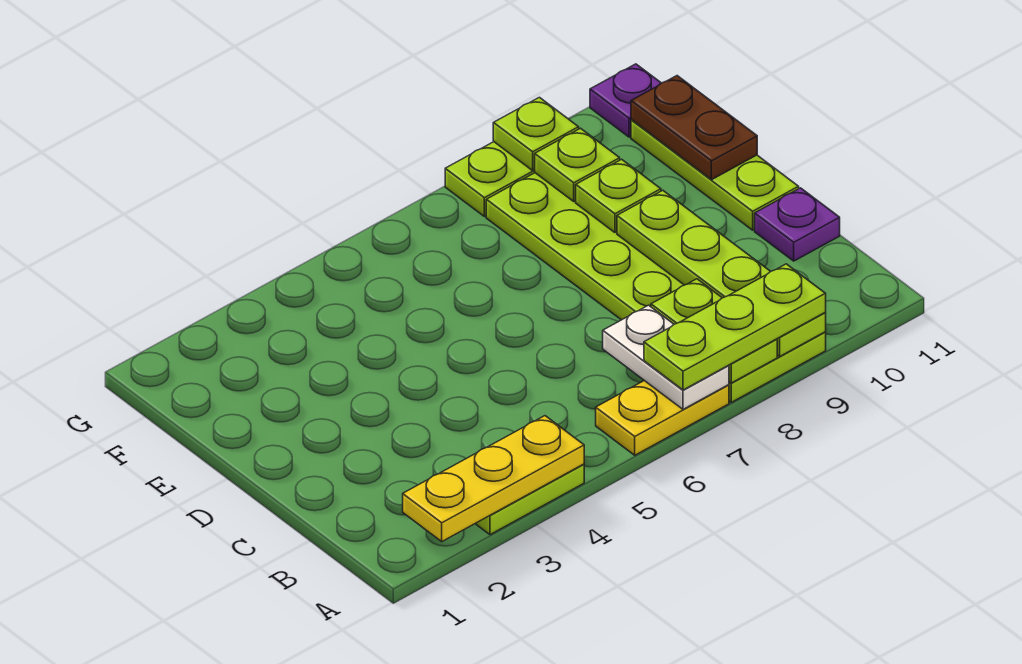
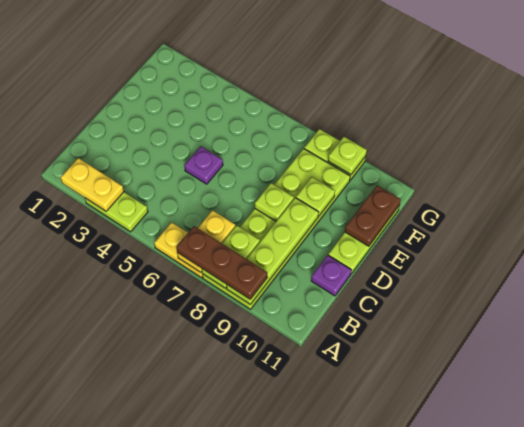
yellow 1x3 plate [403,416,584,541] -> yellow 1x2 plate [61,158,124,211]
white 1x2 plate [603,305,729,409] -> yellow 1x2 plate [177,210,235,272]
lime 1x3 plate [644,264,826,390] -> brown 1x3 plate [176,226,267,299]
lime 1x1 plate [535,128,620,201] -> lime 1x1 plate moved to [255,183,294,221]
purple 1x1 plate [590,64,661,137] -> purple 1x1 plate moved to [184,146,223,184]

